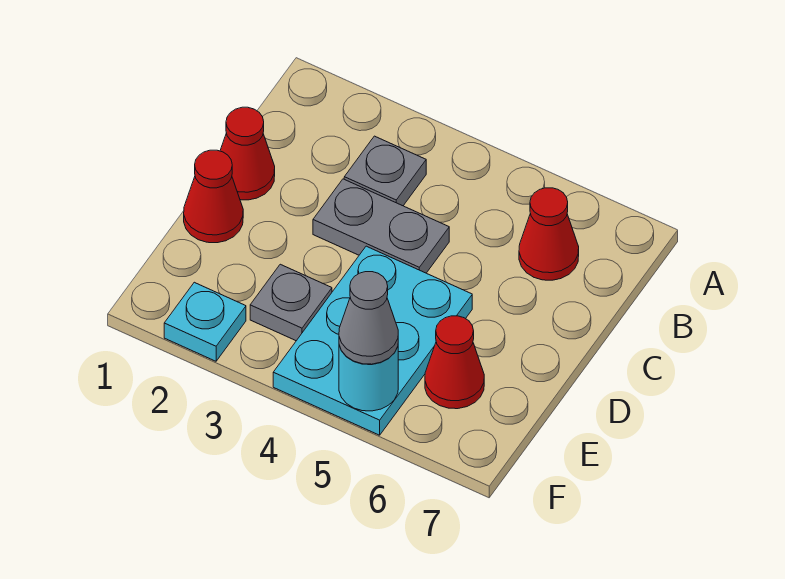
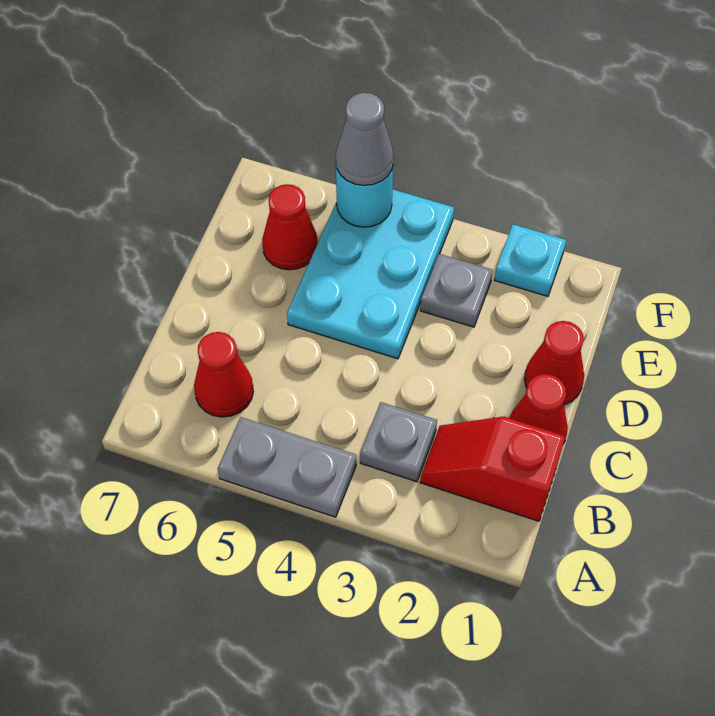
none -> red 1x2 slope [420,417,566,521]
grey 1x2 plate [313,179,449,273] -> grey 1x2 plate moved to [218,417,356,517]

